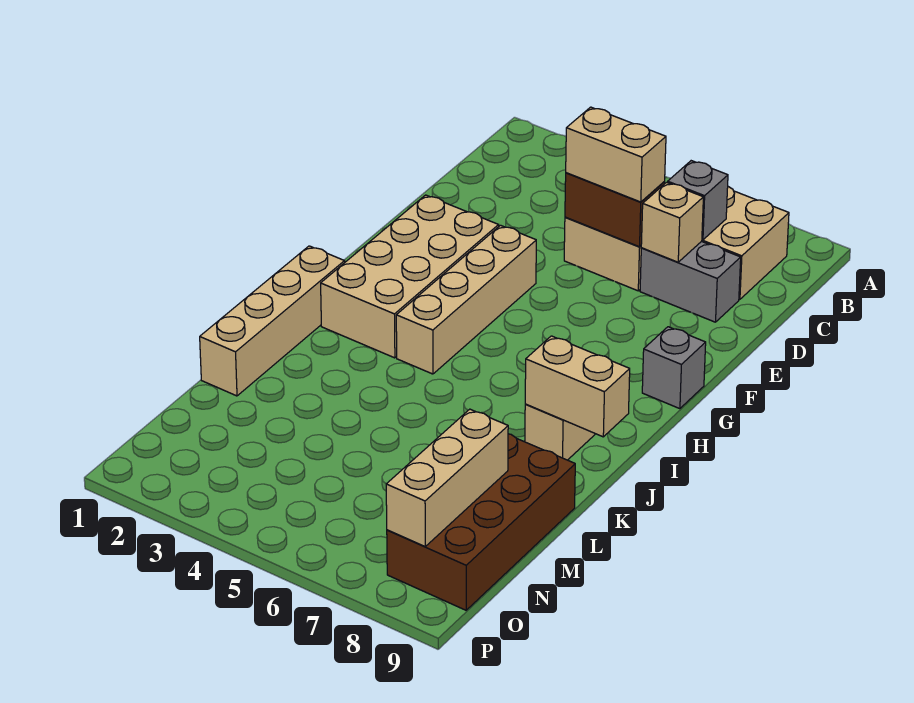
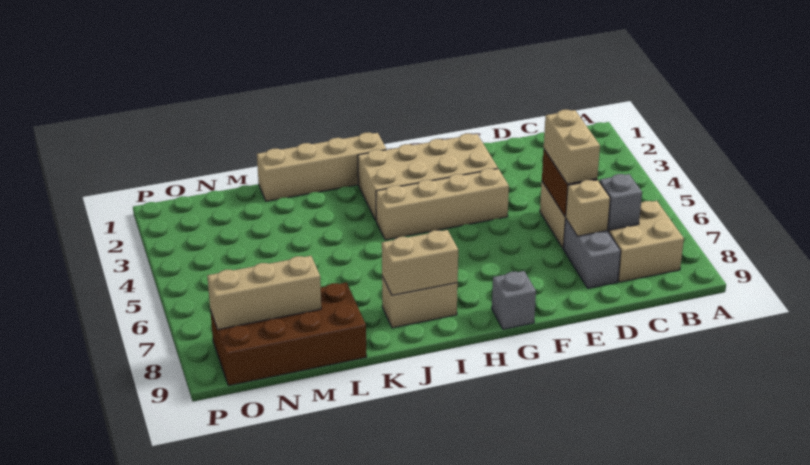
tan 1x2 brick [525,336,630,437] -> tan 1x2 brick turned to [382,230,458,295]

